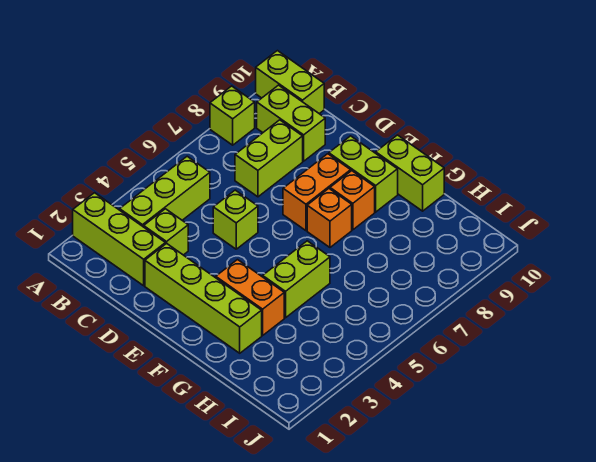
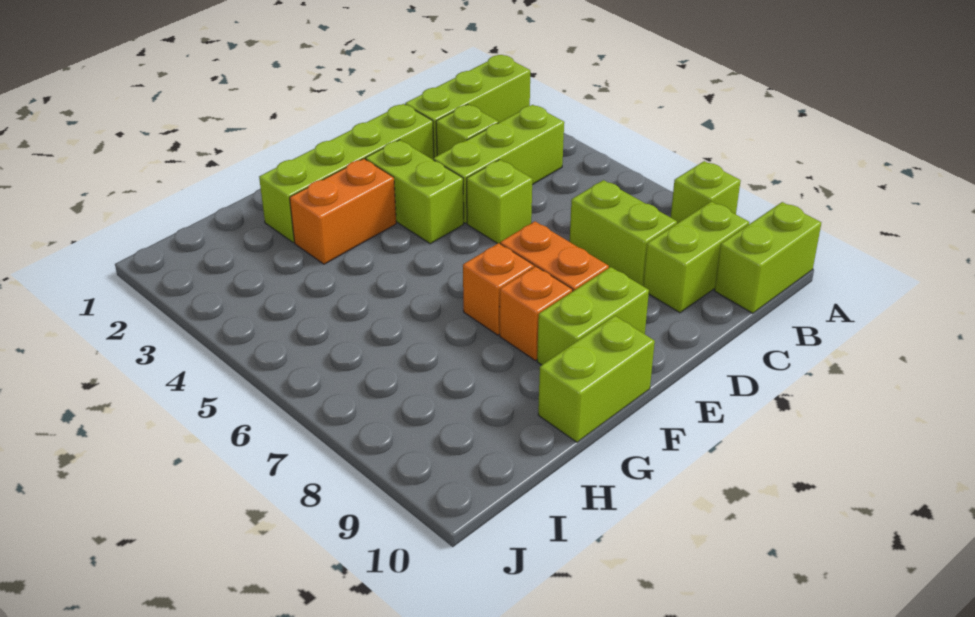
lime 1x3 brick [120,156,210,227] -> lime 1x3 brick turned to [433,105,564,223]
lime 1x2 brick [263,241,330,318] -> lime 1x2 brick moved to [365,140,464,244]

